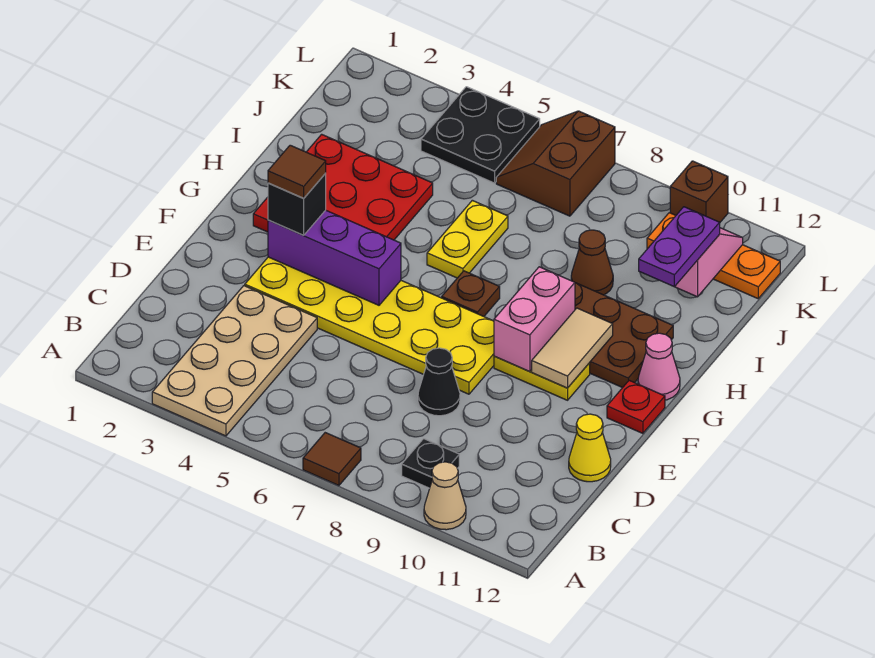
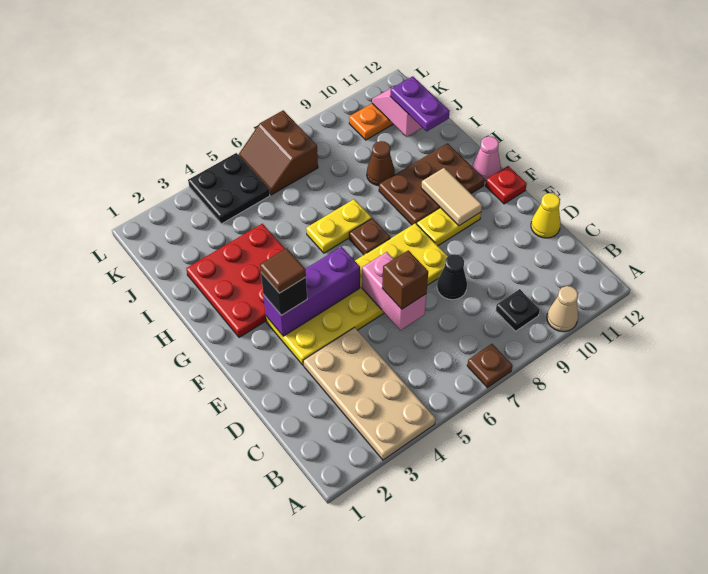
brown 1x1 tile [303,433,361,486] -> brown 1x1 plate [467,344,513,388]
pink 1x2 brick [494,267,575,372] -> pink 1x2 brick moved to [362,252,426,330]
yellow 1x2 plate [427,200,508,278] -> yellow 1x2 plate turned to [306,199,372,253]
brown 1x1 brick [670,161,728,223] -> brown 1x1 brick moved to [382,250,428,309]

